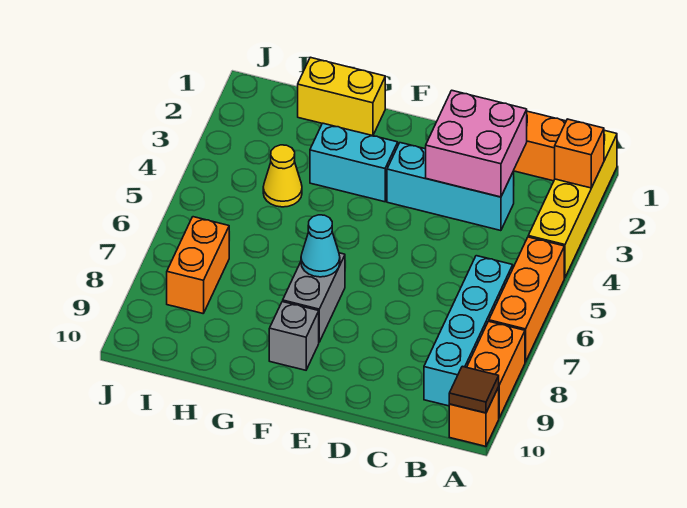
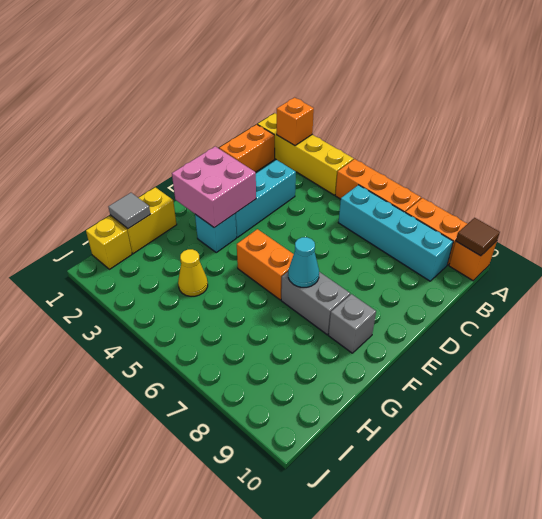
pink 2x2 brick [426,90,527,197] -> pink 2x2 brick moved to [172,147,256,228]
cyan 1x2 brick [310,123,398,202] -> cyan 1x1 brick [195,214,236,252]
none -> grey 1x1 tile [109,193,150,229]
none -> yellow 1x1 brick [86,216,132,269]
orange 1x2 brick [167,217,229,313] -> orange 1x2 brick moved to [237,229,294,300]

